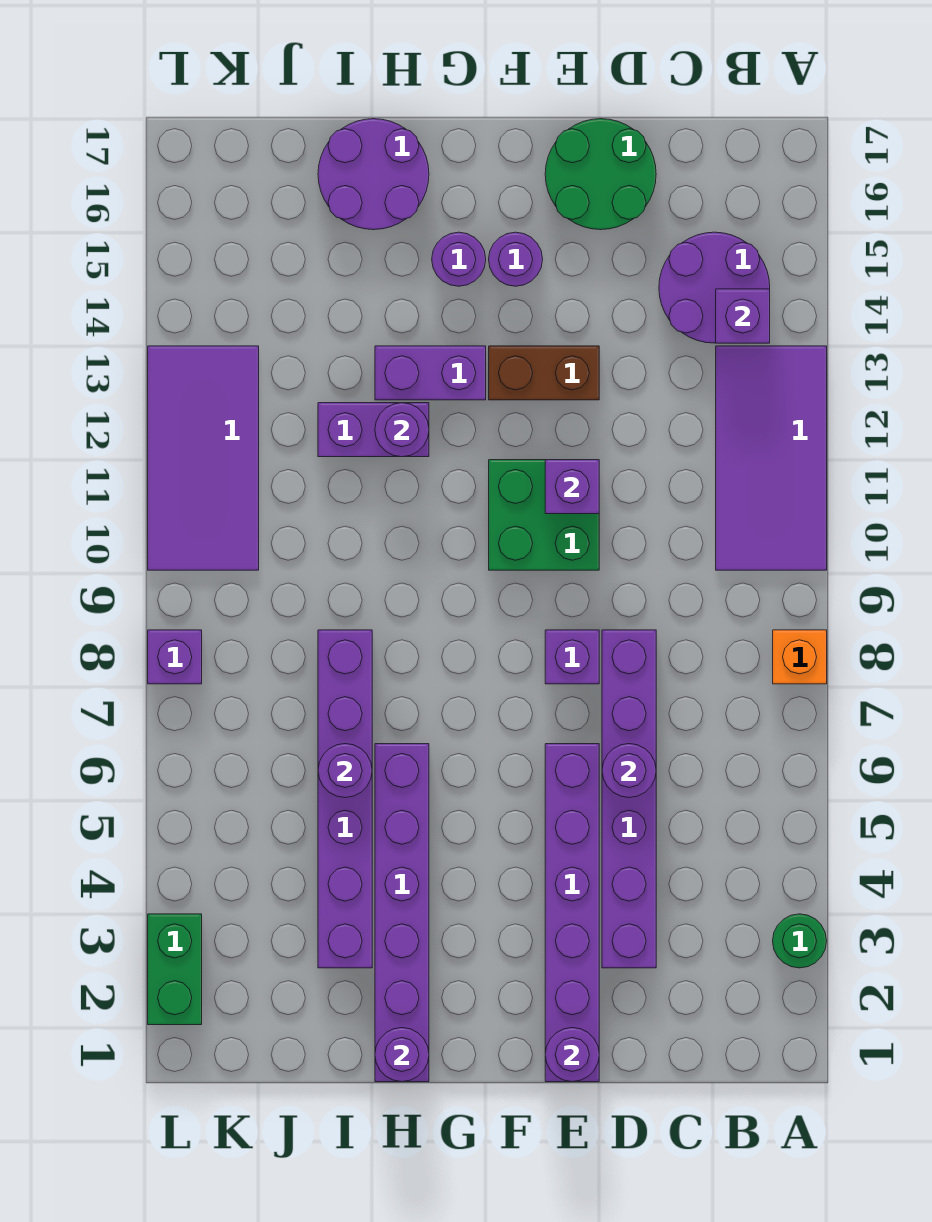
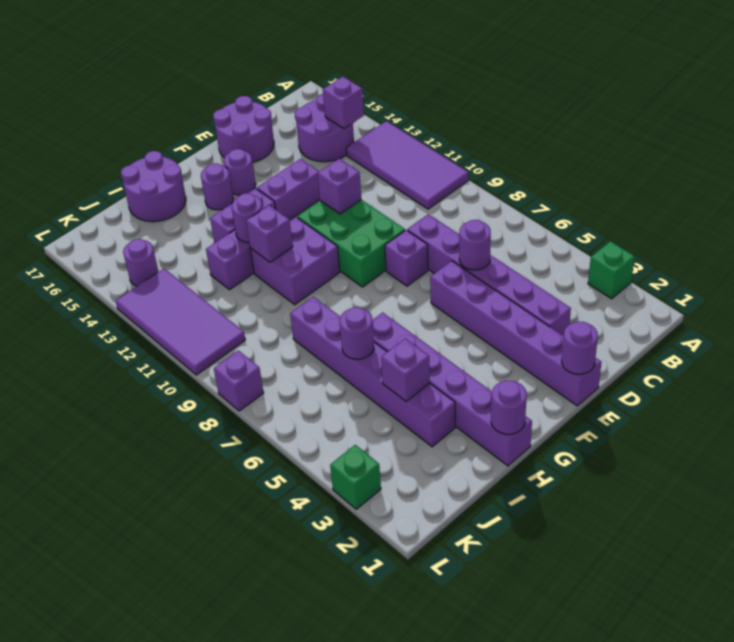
green 1x1 round brick [773,914,827,968] -> green 1x1 brick [588,242,635,299]
orange 1x1 brick [773,630,827,684] -> none
green 2x2 round brick [545,119,656,230] -> purple 2x2 round brick [213,96,274,162]
green 2x2 brick [489,460,599,570] -> green 2x3 brick [297,200,405,287]
brown 1x2 brick [489,346,599,400] -> purple 1x2 brick [257,159,320,220]
none -> purple 2x2 brick [250,217,340,305]
none -> purple 1x1 brick [246,205,293,262]
none -> purple 1x1 brick [381,338,430,402]
none -> purple 1x1 round brick [123,239,158,286]
green 1x2 brick [148,914,202,1025] -> green 1x1 brick [330,445,381,509]

